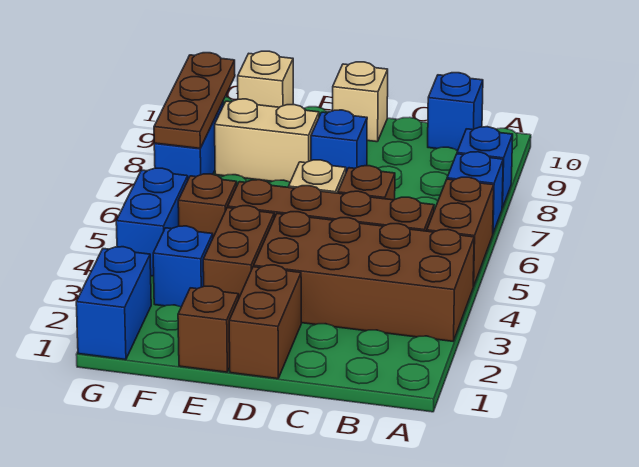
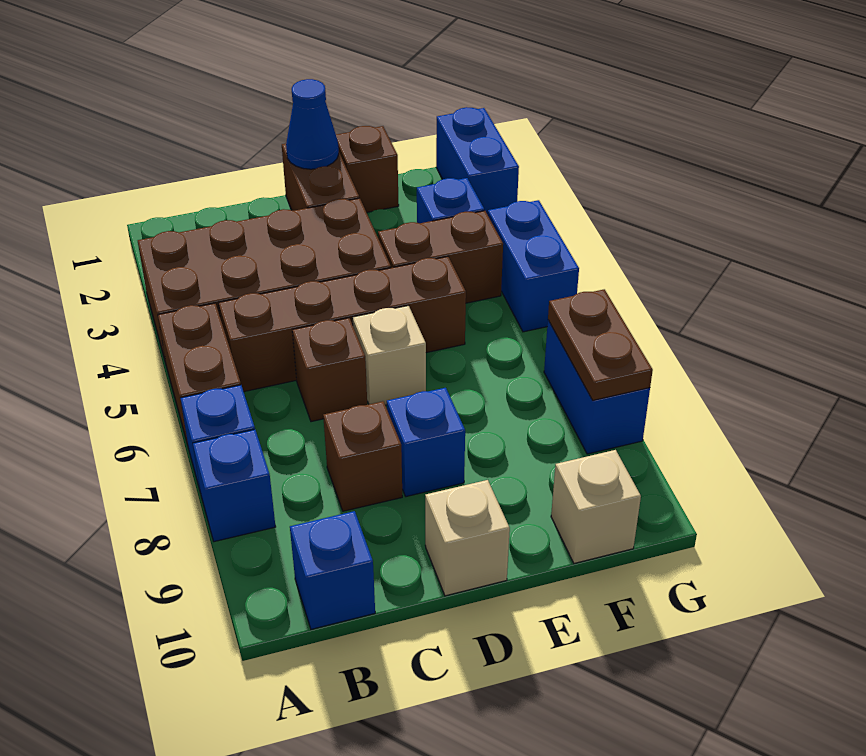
none -> blue 1x1 cone [286,79,339,169]
brown 1x2 brick [203,206,274,297] -> brown 1x2 brick turned to [378,211,503,303]
tan 1x2 brick [215,99,319,182] -> none
brown 1x1 brick [178,174,237,237] -> brown 1x1 brick moved to [323,401,402,511]
brown 1x3 plate [154,53,235,148] -> brown 1x2 plate [548,289,653,400]

